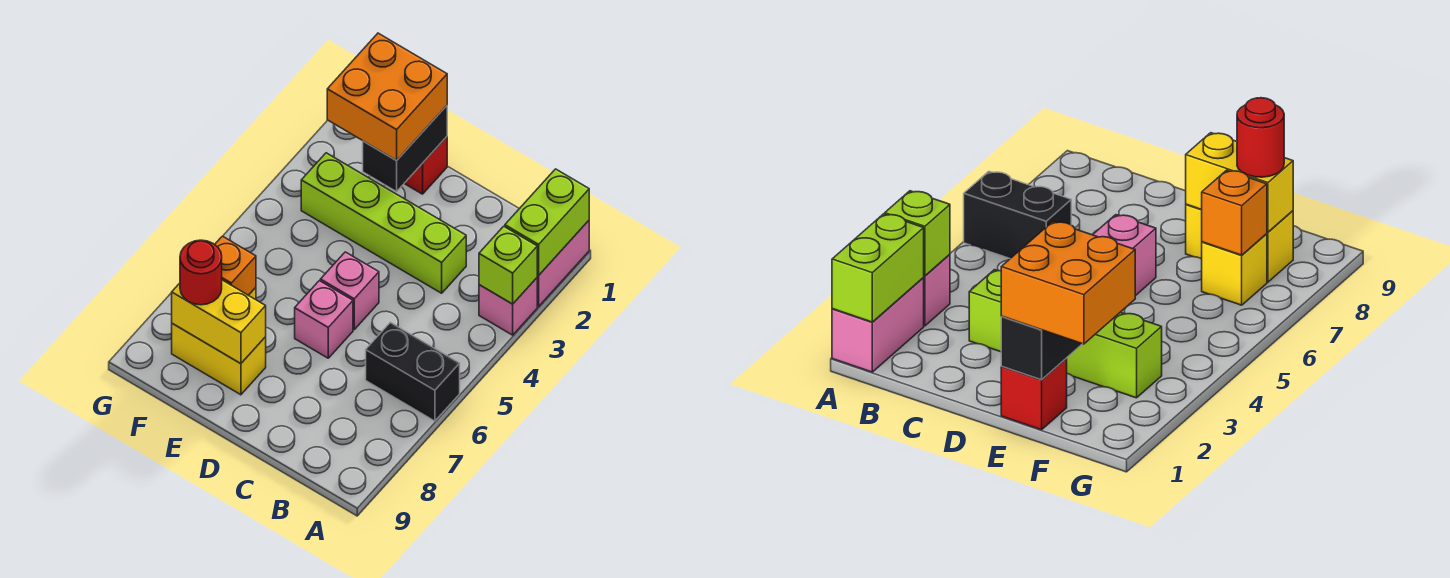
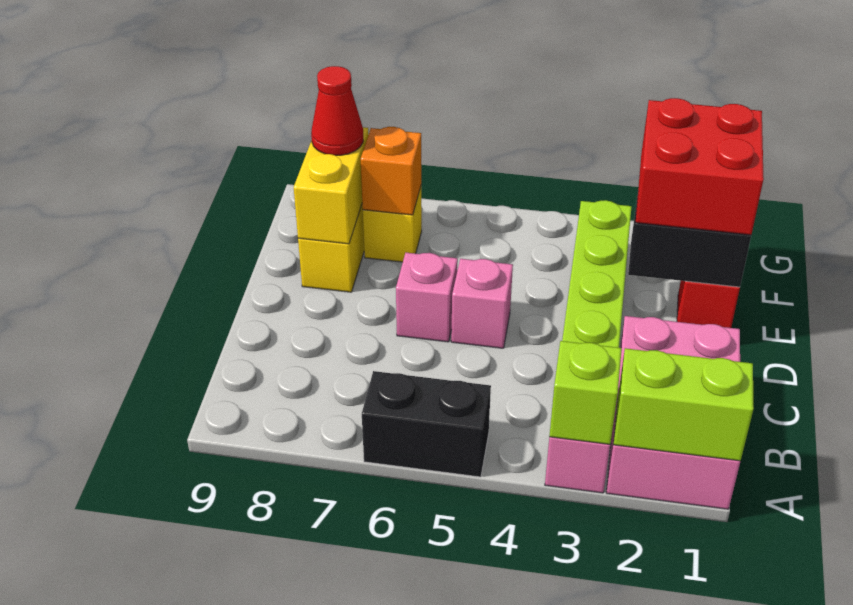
pink 1x2 brick [537,221,589,306] -> pink 2x3 brick [606,316,740,509]
black 1x2 brick [366,322,460,421] -> black 1x2 brick turned to [362,371,491,477]
orange 2x2 brick [327,33,447,161] -> red 2x2 brick [636,98,764,235]
red 1x1 round brick [180,240,222,305] -> red 1x1 cone [311,66,363,155]

